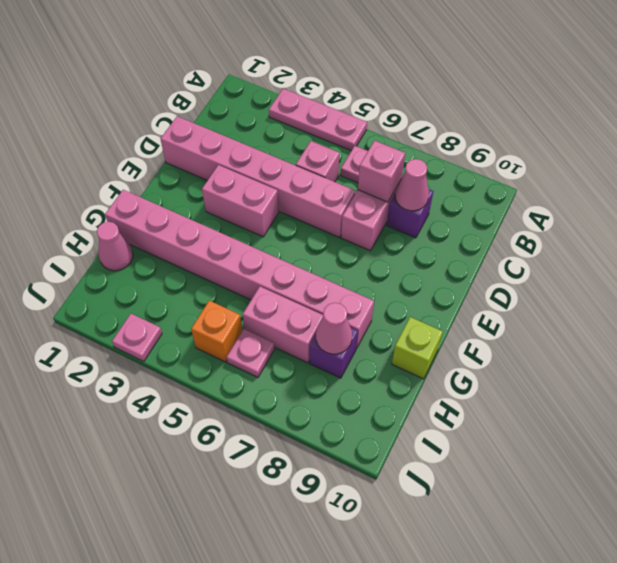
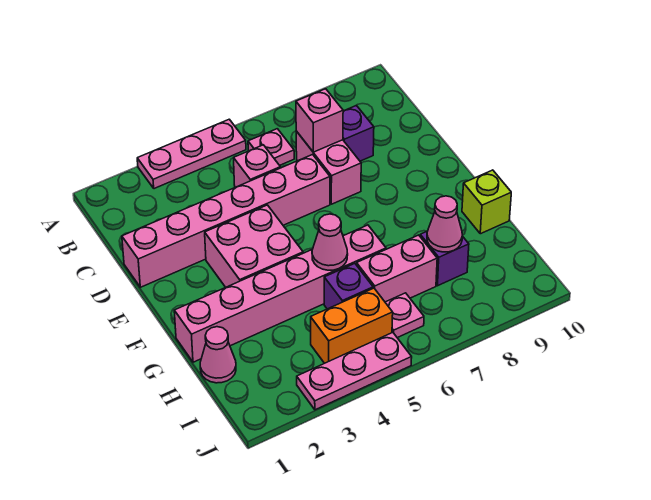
pink 1x1 cone [395,159,429,211] -> pink 1x1 cone moved to [312,214,348,270]
pink 1x2 brick [202,165,279,237] -> pink 2x2 brick [205,205,303,287]
pink 1x8 brick [105,190,374,348] -> pink 1x6 brick [174,225,386,362]
none -> purple 1x1 brick [324,264,373,309]
orange 1x1 brick [191,301,242,362] -> orange 1x2 brick [311,288,393,363]
pink 1x1 plate [112,314,162,361] -> pink 1x3 plate [297,332,412,410]

